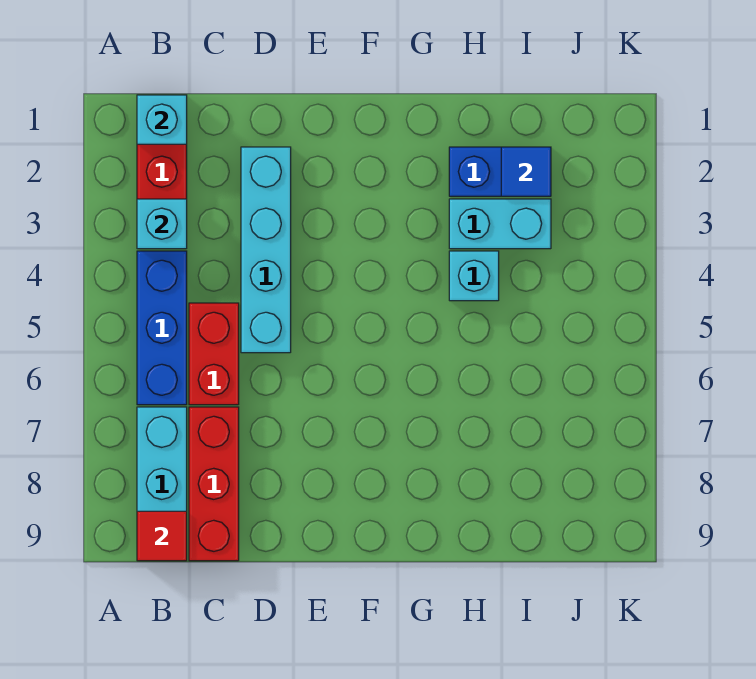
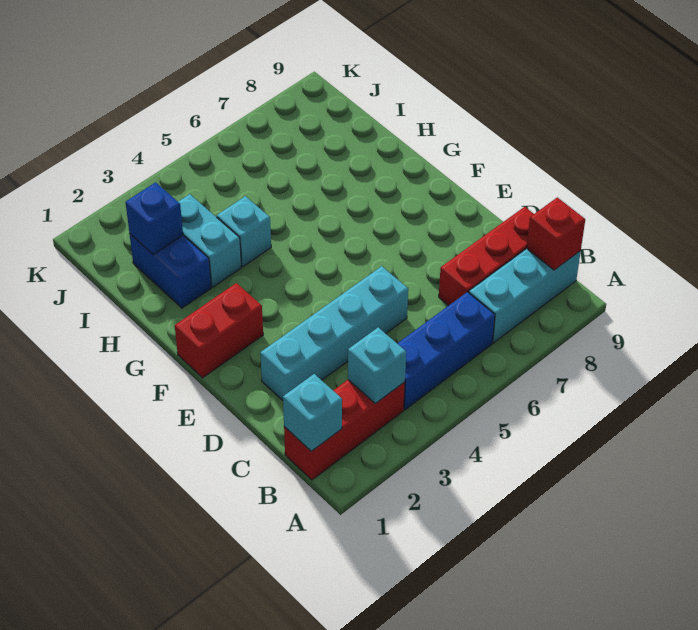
red 1x1 tile [137,511,187,561] -> red 1x1 brick [527,197,585,270]
red 1x2 brick [189,303,239,405] -> red 1x2 brick moved to [175,283,263,378]
blue 1x1 tile [501,147,551,196] -> blue 1x1 brick [126,182,183,255]

